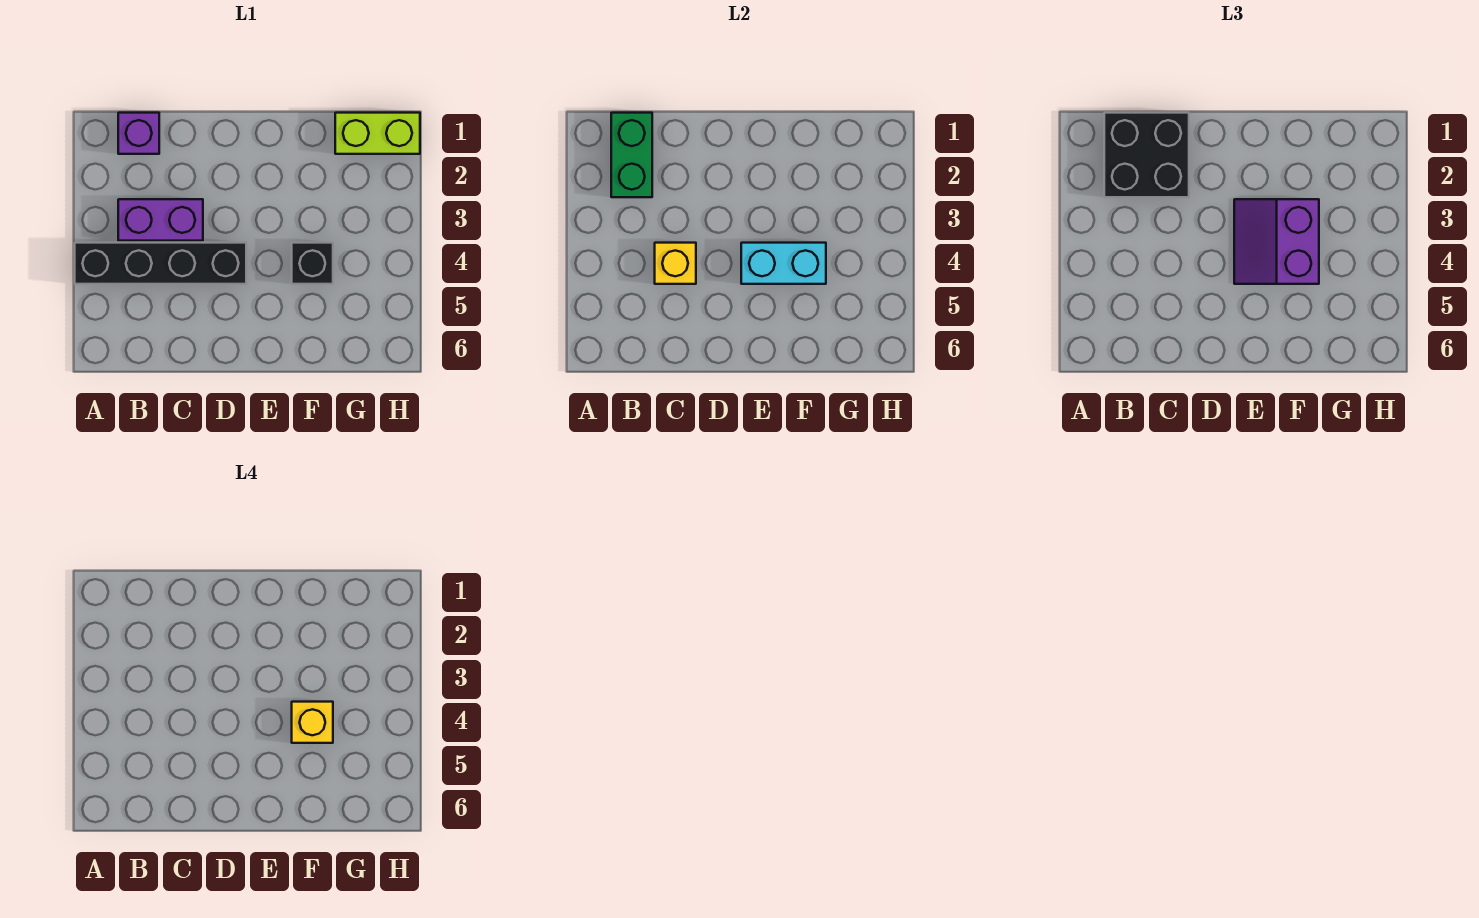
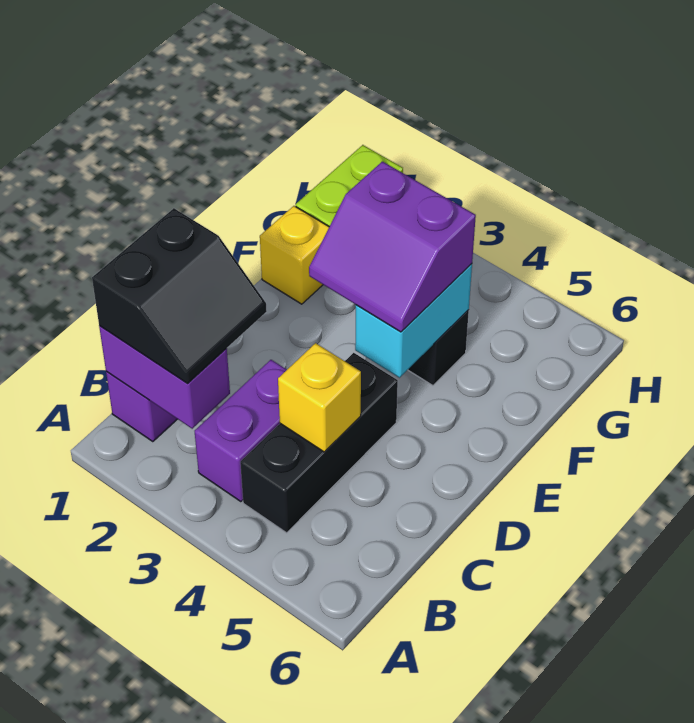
black 1x4 brick [75,243,246,284] -> black 1x3 brick [240,353,398,533]
green 1x2 brick [611,113,652,197] -> purple 1x2 brick [99,326,230,429]
black 2x2 brick [1104,113,1189,197] -> black 2x2 slope [92,208,267,383]
yellow 1x1 brick [292,702,333,743] -> yellow 1x1 brick moved to [260,206,329,304]

